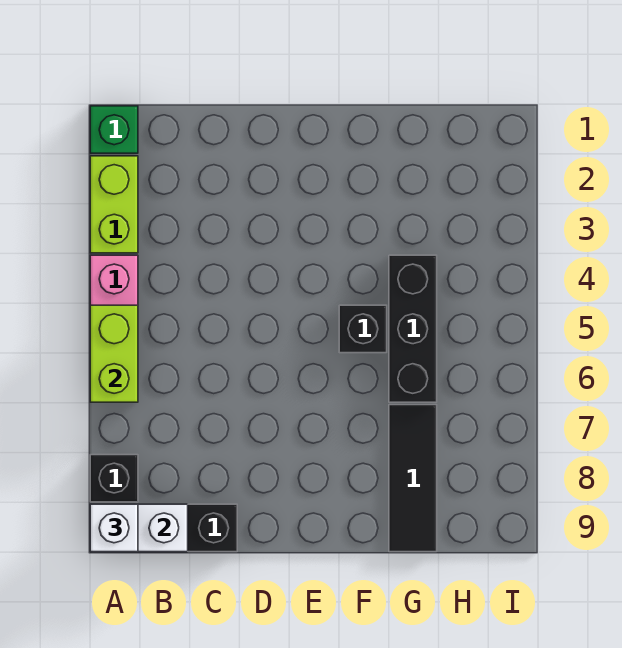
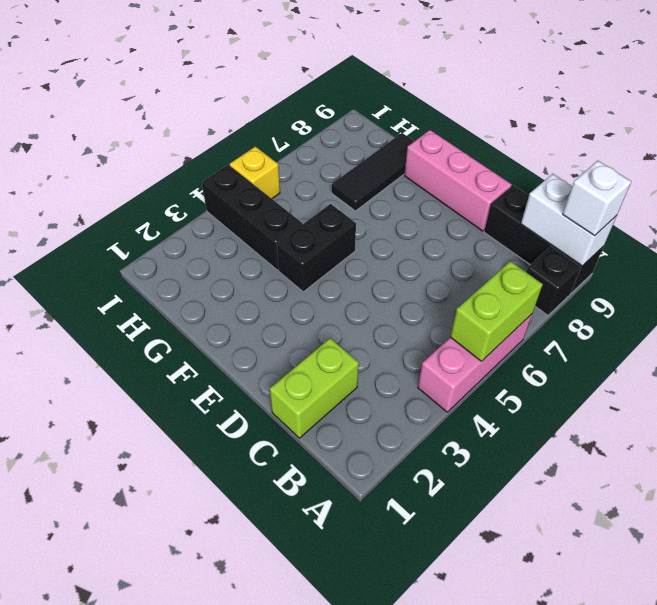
green 1x1 brick [90,106,138,153] -> none
lime 1x2 brick [90,156,138,253] -> lime 1x2 brick moved to [270,338,359,438]
none -> pink 1x3 brick [404,130,512,231]
black 1x1 brick [339,305,387,353] -> black 1x2 brick [277,204,356,292]
black 1x3 brick [389,255,437,402] -> black 1x3 brick turned to [202,165,302,270]
none -> yellow 1x1 brick [230,147,280,199]

